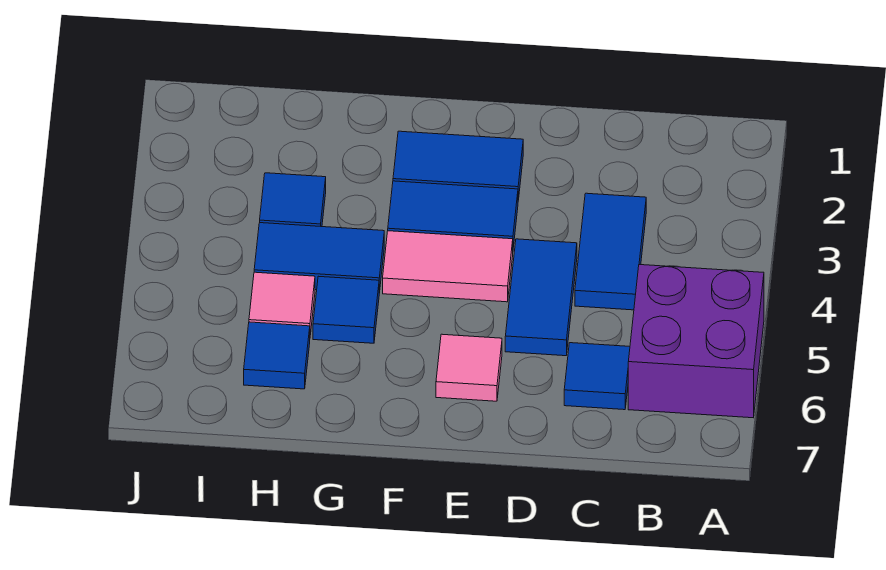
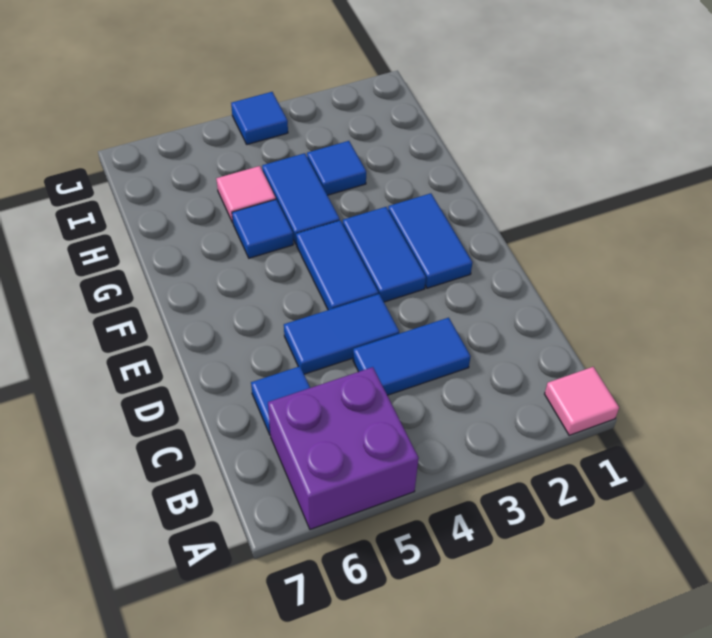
pink 1x2 tile [383,231,513,302] -> blue 1x2 tile [296,221,378,310]
pink 1x1 tile [436,334,502,401] -> pink 1x1 tile moved to [545,367,619,435]
blue 1x1 tile [244,322,310,389] -> blue 1x1 tile moved to [231,92,288,144]

